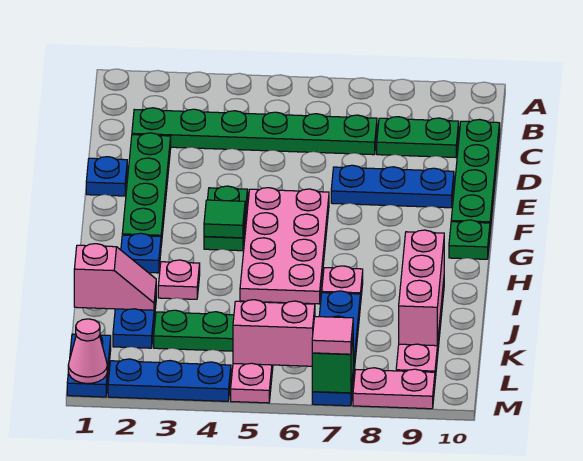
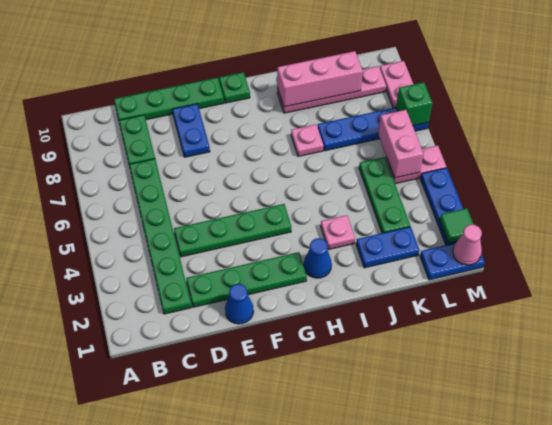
blue 1x1 plate [86,157,127,196] -> blue 1x1 cone [225,284,254,324]
blue 1x3 plate [331,165,454,208] -> blue 1x2 plate [172,104,210,157]
green 1x2 plate [204,186,248,251] -> green 1x4 plate [174,204,291,257]
pink 2x4 plate [240,188,329,304] -> none
green 1x1 tile [204,200,245,238] -> green 1x1 tile moved to [440,208,474,243]
blue 1x1 plate [121,233,161,273] -> blue 1x1 cone [304,238,332,278]
pink 1x2 slope [74,244,156,310] -> none
pink 1x1 tile [312,317,353,354] -> none

